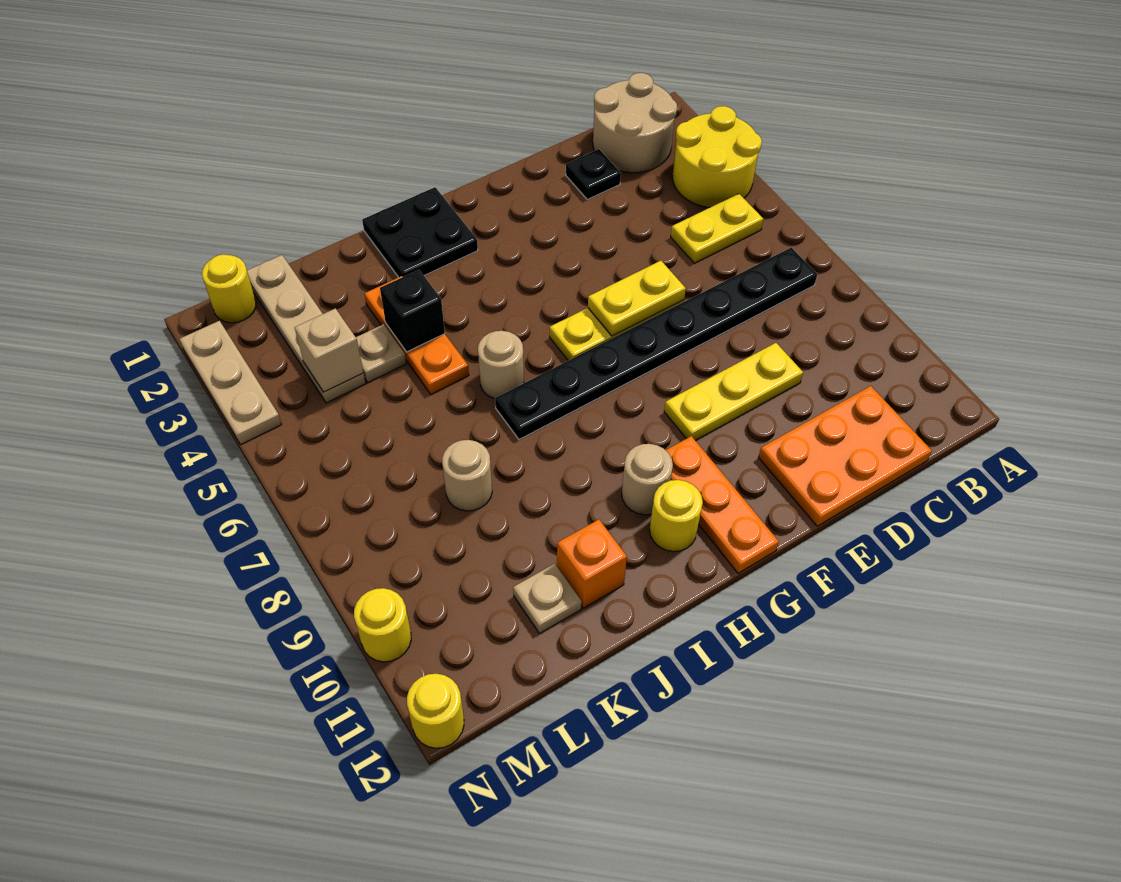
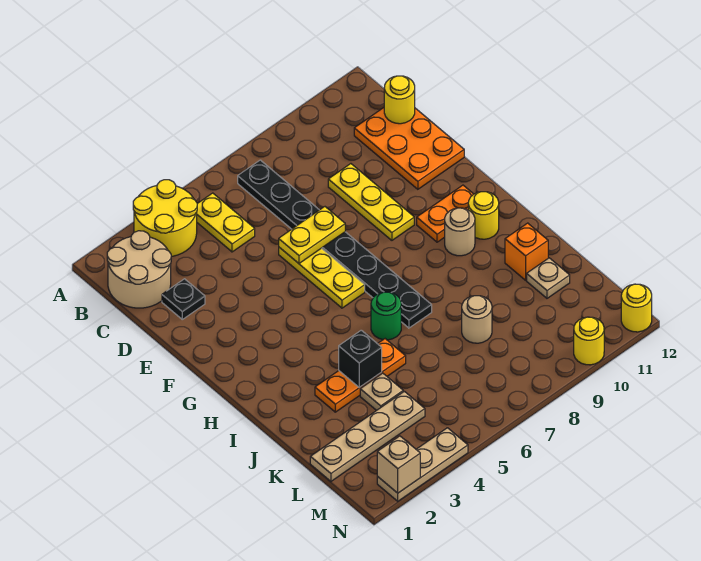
yellow 1x2 plate [588,261,686,336] -> yellow 1x2 plate turned to [279,207,345,263]
orange 1x3 plate [666,436,779,573] -> orange 1x2 plate [417,185,473,242]
black 2x2 plate [362,187,478,277] -> none
tan 1x1 round brick [478,331,524,399] -> green 1x1 round brick [371,292,401,340]
tan 1x1 brick [295,308,363,392] -> tan 1x1 brick moved to [377,436,420,493]
yellow 1x1 round brick [202,254,256,323] -> yellow 1x1 round brick moved to [384,76,415,124]

